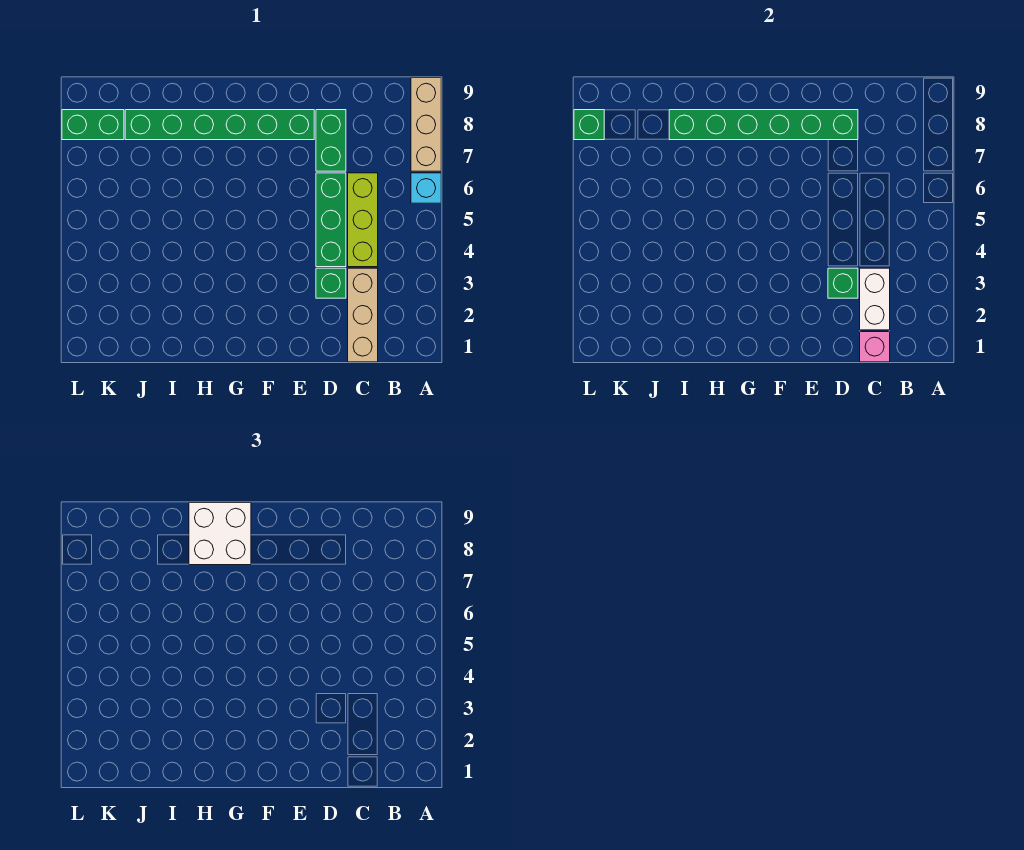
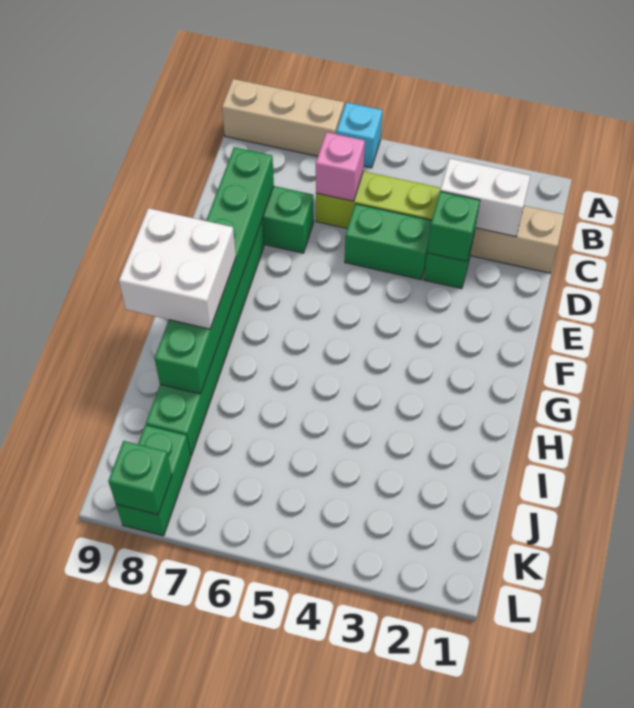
pink 1x1 brick [860,332,890,362] -> pink 1x1 brick moved to [316,132,365,201]
green 1x3 brick [316,173,346,267] -> green 1x2 brick [345,204,432,280]

